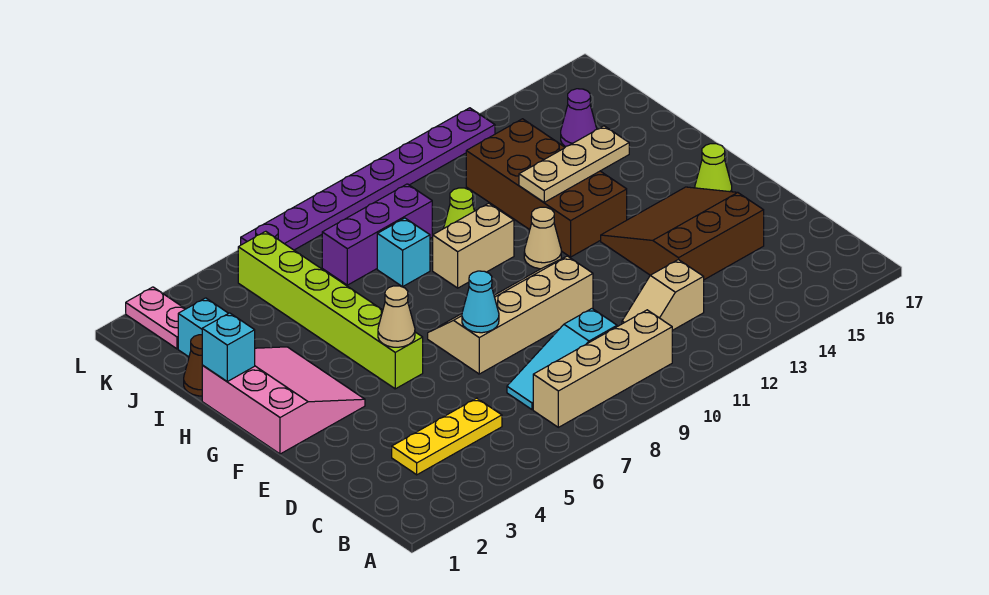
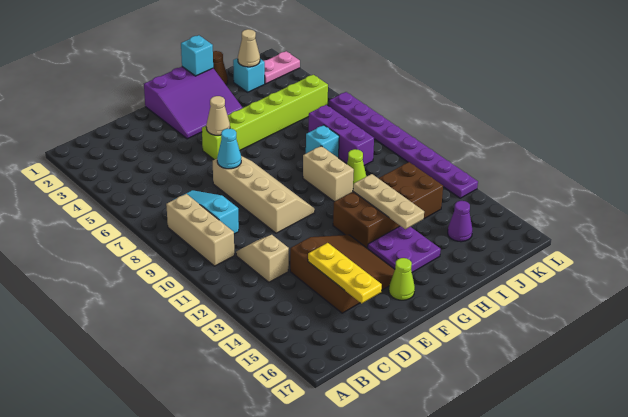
tan 1x4 brick [533,310,672,427] -> tan 1x3 brick [166,194,234,266]
yellow 1x3 plate [392,398,502,475] -> yellow 1x3 plate moved to [308,243,382,303]
pink 3x3 slope [202,347,365,454] -> purple 3x3 slope [144,67,242,139]
tan 1x1 cone [524,207,561,269] -> tan 1x1 cone moved to [238,29,260,67]
none -> purple 2x2 plate [368,226,441,272]

